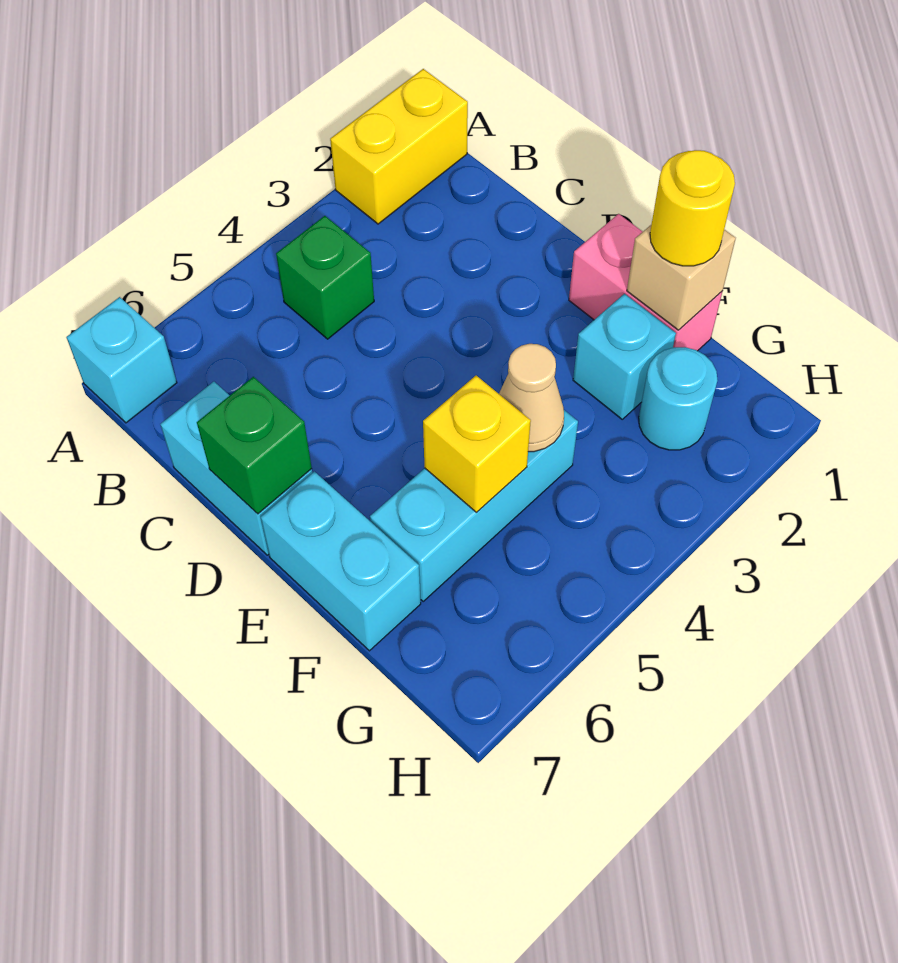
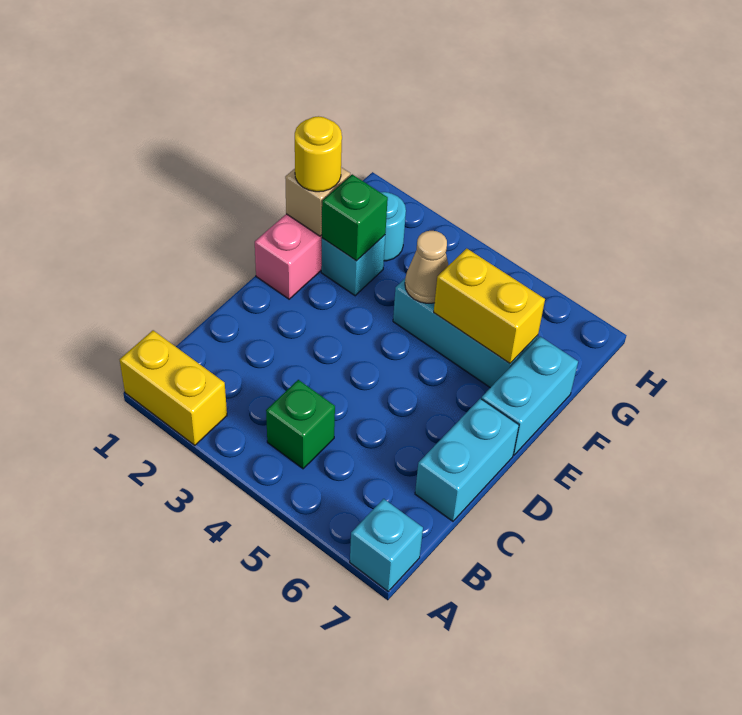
green 1x1 brick [197,377,312,514] -> green 1x1 brick moved to [322,174,388,261]
yellow 1x1 brick [423,376,531,512] -> yellow 1x2 brick [434,248,545,363]

